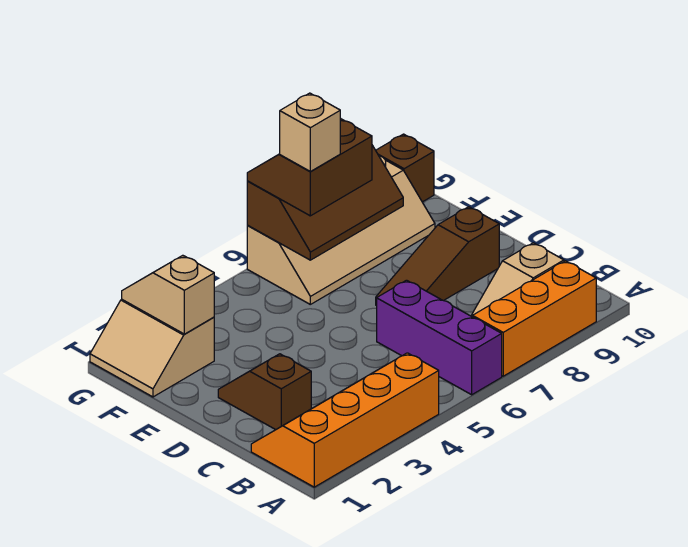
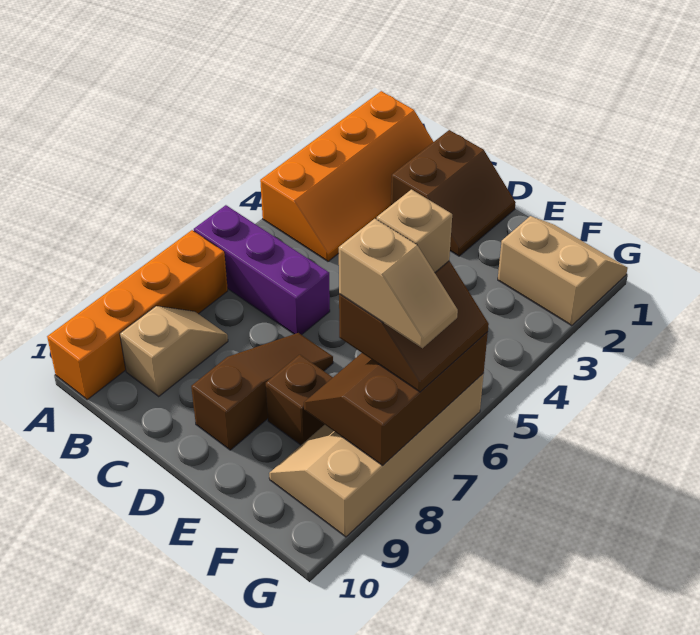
orange 1x3 brick [473,261,596,376] -> orange 1x4 brick [47,230,228,399]
brown 1x2 slope [218,354,311,430] -> brown 2x2 slope [391,130,516,256]
tan 1x2 slope [122,255,214,334] -> tan 1x2 slope moved to [339,219,458,348]
brown 1x1 brick [376,134,434,202] -> brown 1x1 brick moved to [266,355,333,445]

